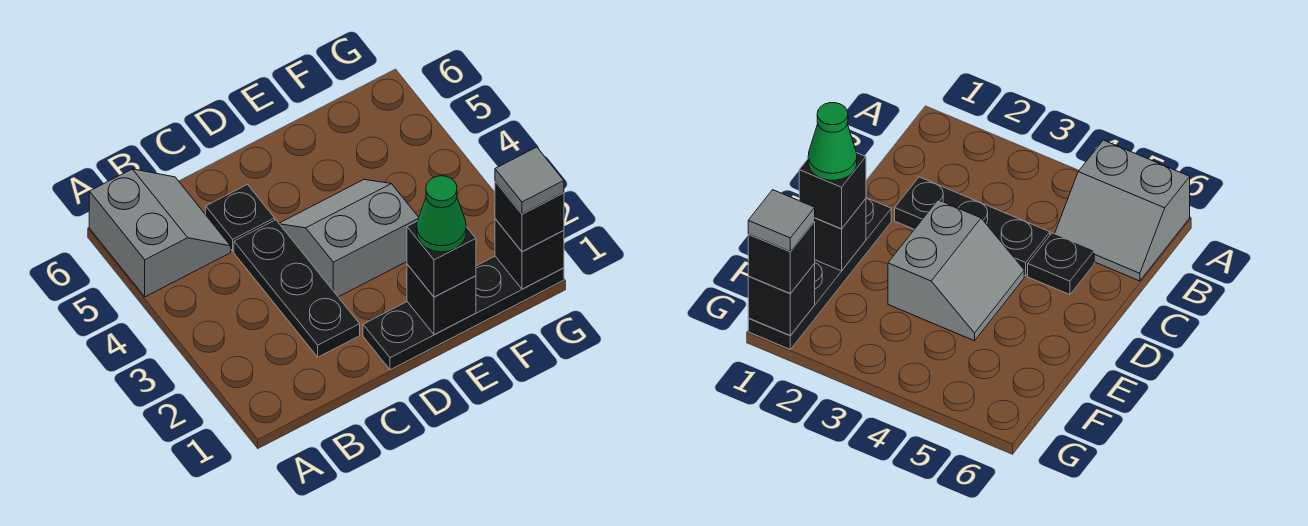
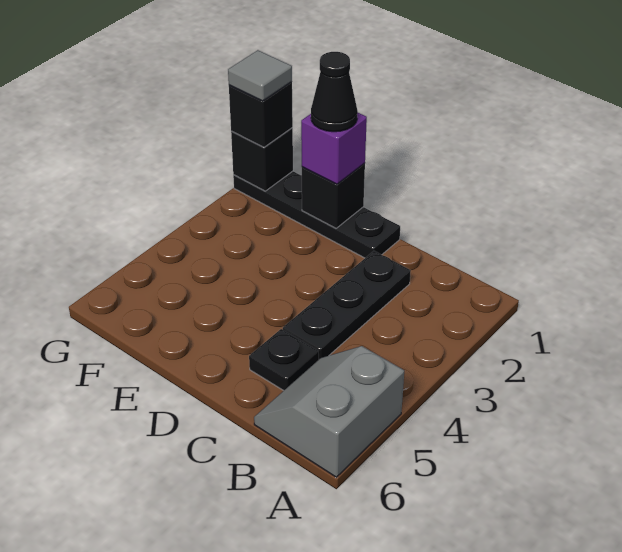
grey 2x2 slope [279,180,419,297] -> none
black 1x1 brick [407,222,476,297] -> purple 1x1 brick [301,113,367,184]
green 1x1 cone [417,176,466,252] -> black 1x1 cone [311,52,358,132]

